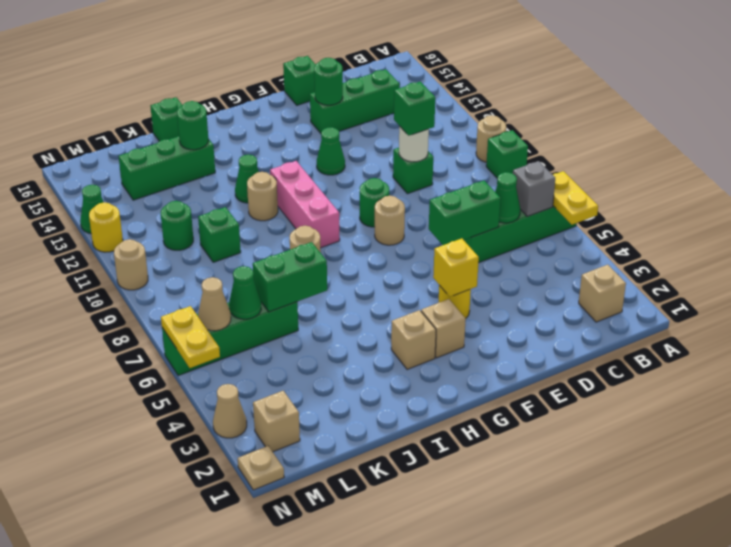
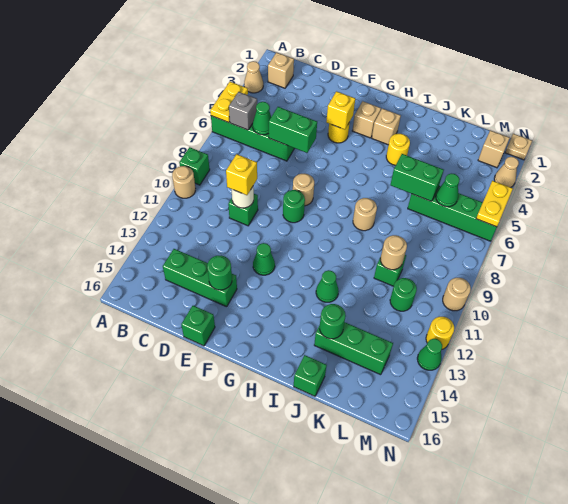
green 1x1 brick [394,82,435,135] -> yellow 1x1 brick [226,154,257,195]
pink 1x3 brick [270,161,340,248] -> none
none -> yellow 1x1 round brick [386,134,410,165]
tan 1x1 round brick [247,172,278,221] -> tan 1x1 round brick moved to [380,235,407,270]
tan 1x1 cone [198,277,231,331] -> tan 1x1 cone moved to [244,61,263,93]

